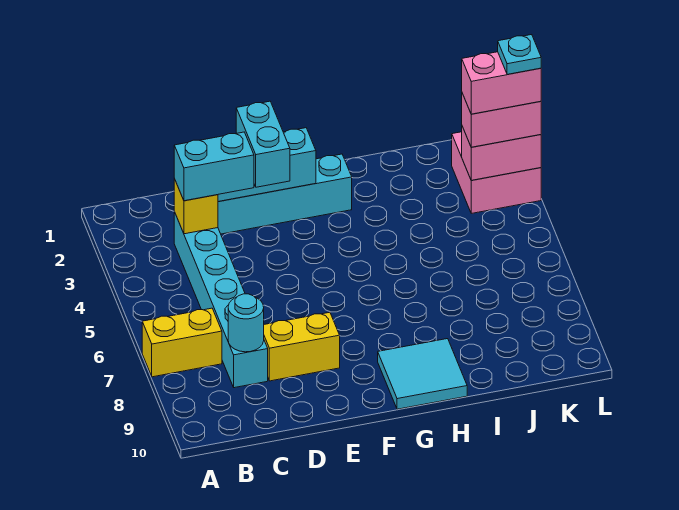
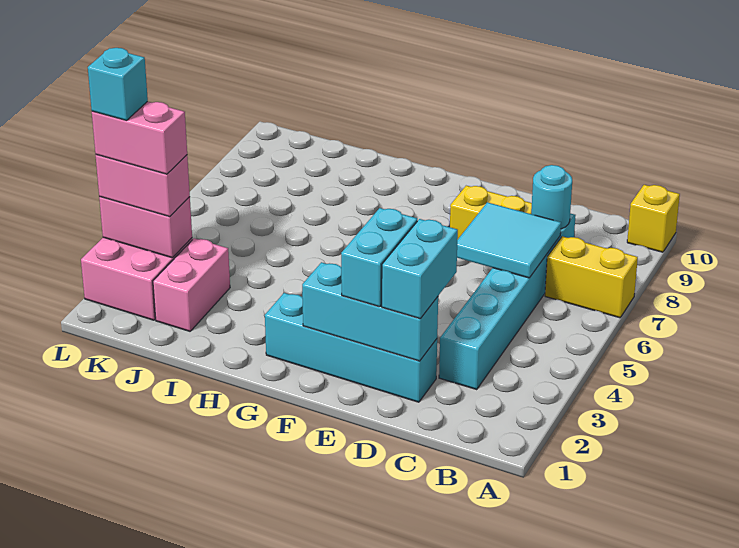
yellow 1x1 brick [174,179,218,234] -> yellow 1x1 brick moved to [627,185,680,252]
cyan 1x2 brick [174,132,254,201] -> cyan 1x2 brick turned to [382,219,458,319]
cyan 2x2 tile [378,339,467,409] -> cyan 2x2 tile moved to [457,202,561,278]
none -> pink 1x2 brick [153,238,230,331]
cyan 1x1 plate [498,35,541,74] -> cyan 1x1 brick [88,48,148,120]

